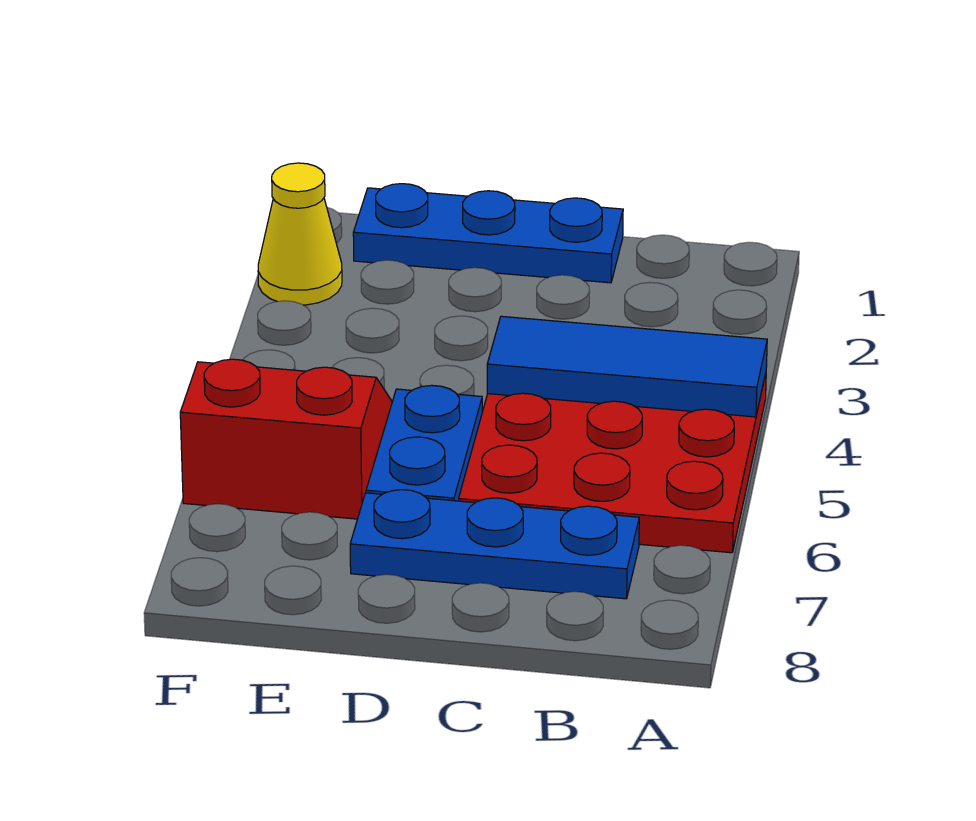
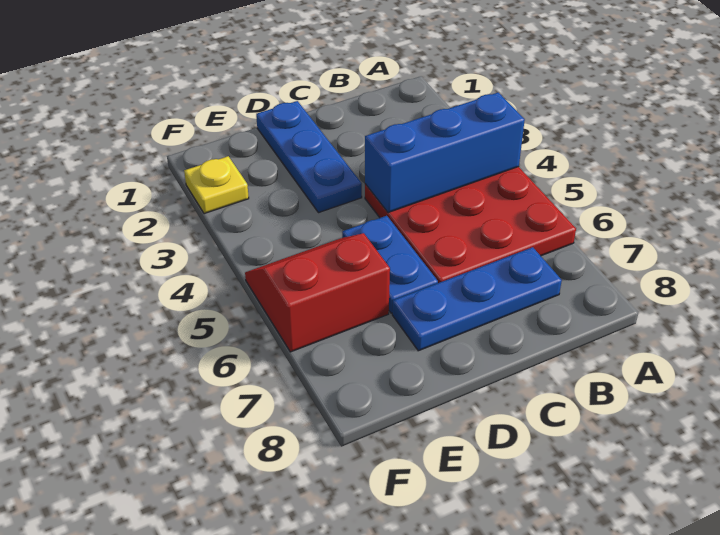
blue 1x3 tile [487,316,767,417] -> blue 1x3 brick [365,92,525,213]
blue 1x3 plate [353,184,623,283] -> blue 1x3 plate turned to [256,101,362,213]
yellow 1x1 cone [258,163,342,305] -> yellow 1x1 plate [184,156,249,214]

